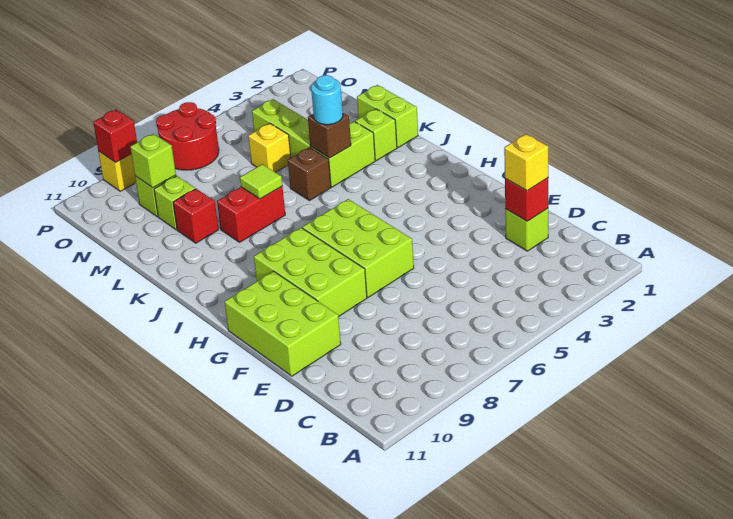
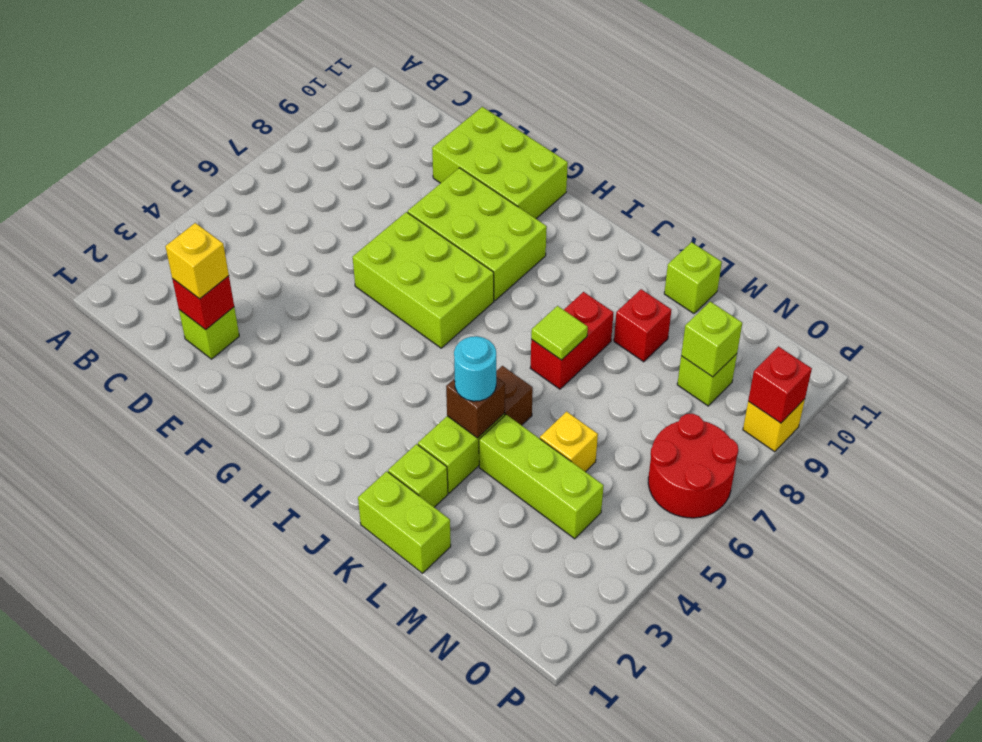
lime 1x1 brick [154,176,195,230] -> lime 1x1 brick moved to [664,242,722,314]

